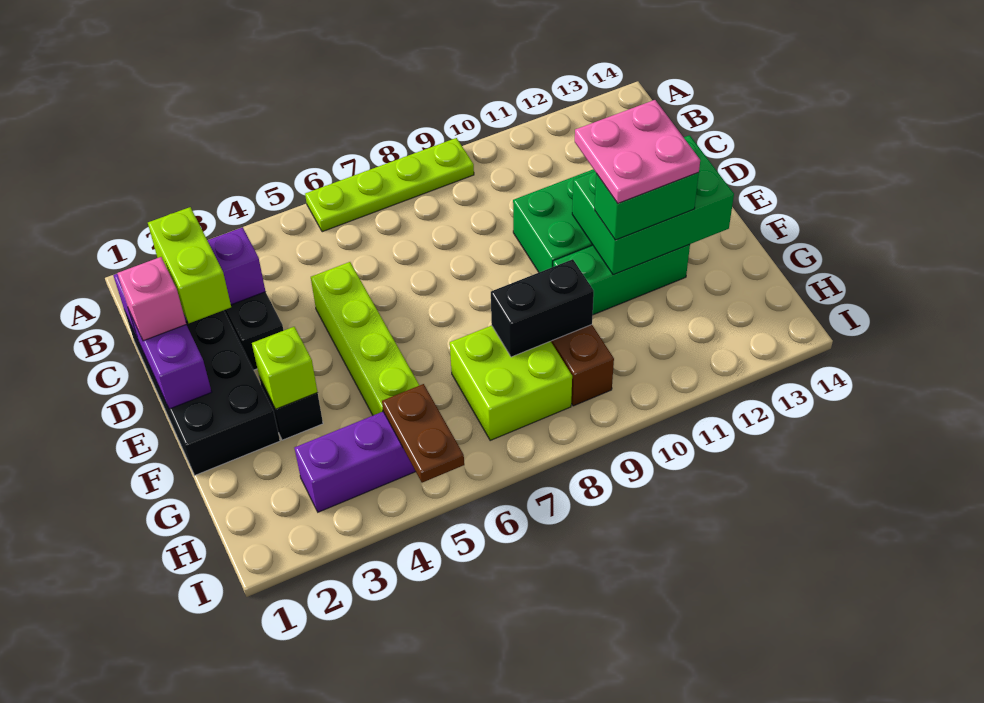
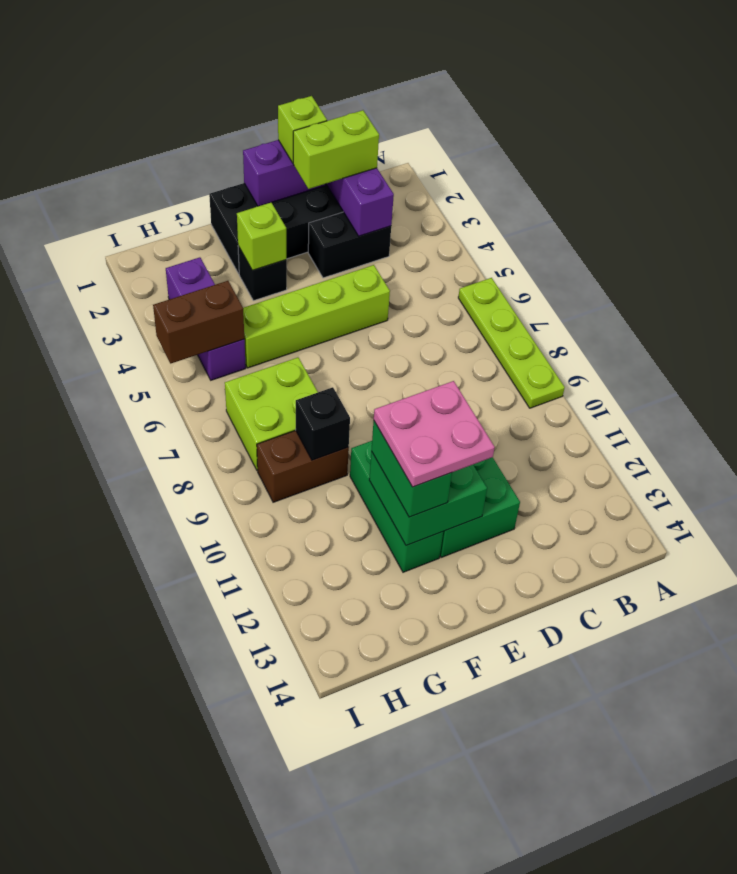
pink 1x1 brick [117,257,186,341] -> lime 1x1 brick [278,96,327,163]
green 2x3 brick [572,135,734,275] -> green 2x2 brick [369,451,487,546]
black 1x2 brick [491,259,594,357] -> black 1x1 brick [296,387,350,460]
brown 1x2 plate [382,384,464,483] -> brown 1x2 brick [153,281,244,364]

